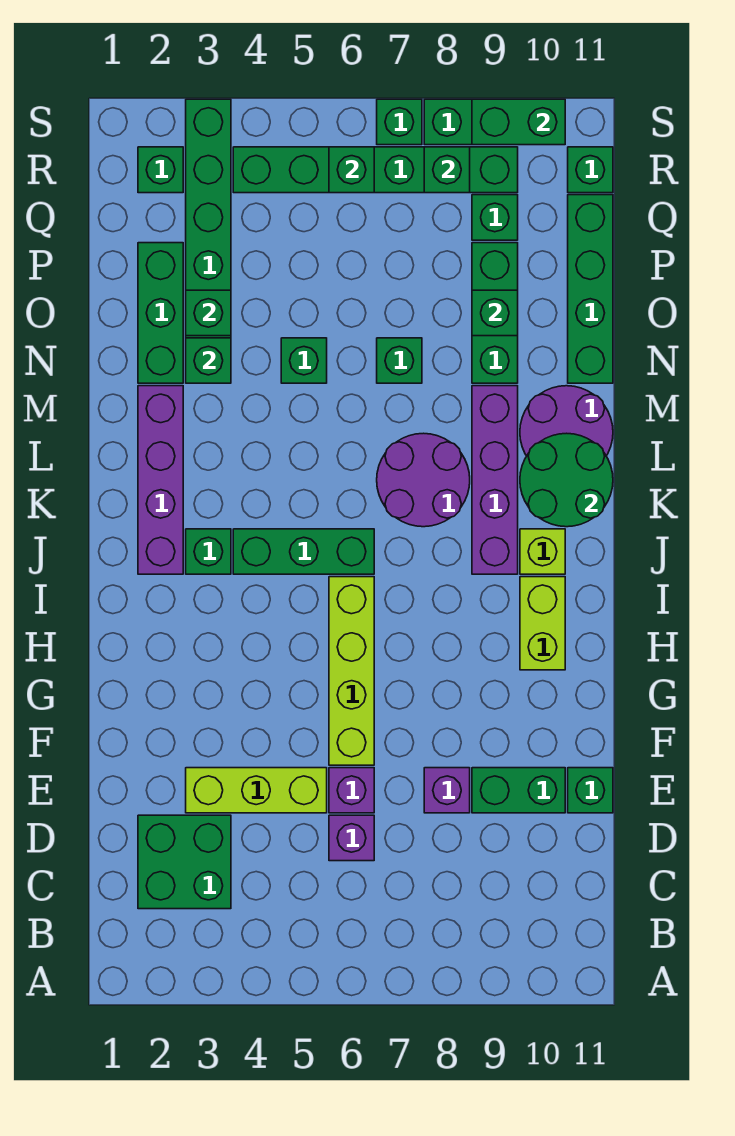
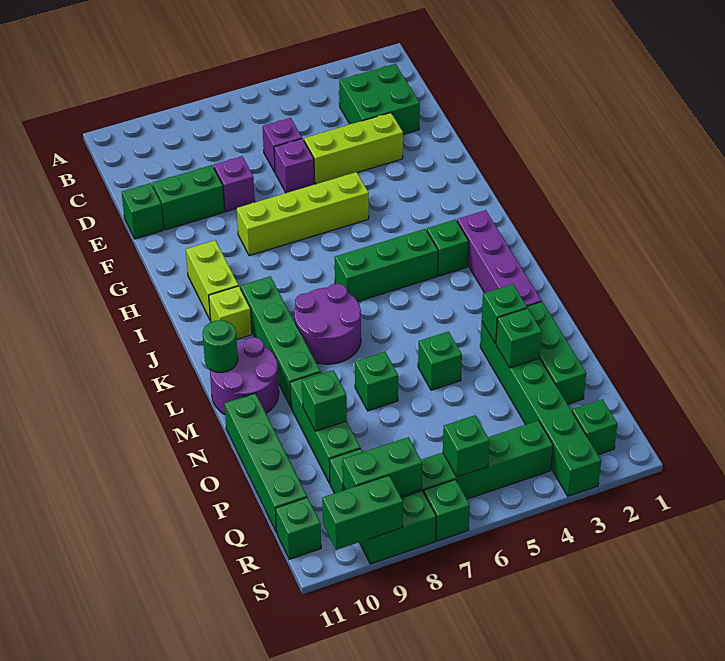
lime 1x4 brick [329,577,374,765] -> lime 1x4 brick turned to [236,172,369,256]
purple 1x4 brick [472,386,518,574] -> green 1x4 brick [241,276,320,407]
green 2x2 round brick [520,433,613,527] -> green 1x1 round brick [203,320,238,372]
green 1x1 brick [424,147,470,193] -> green 1x2 brick [343,437,422,496]

